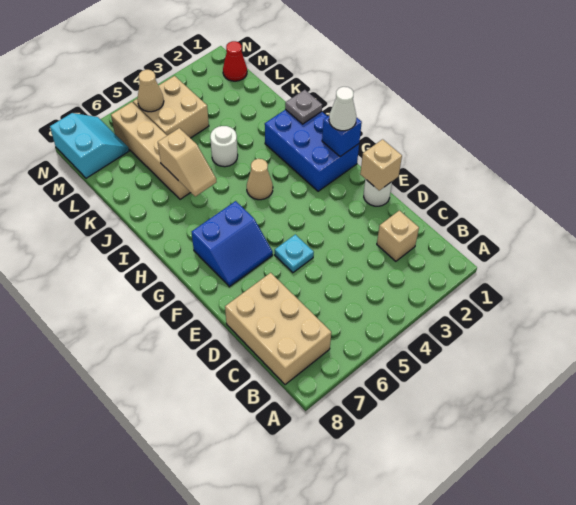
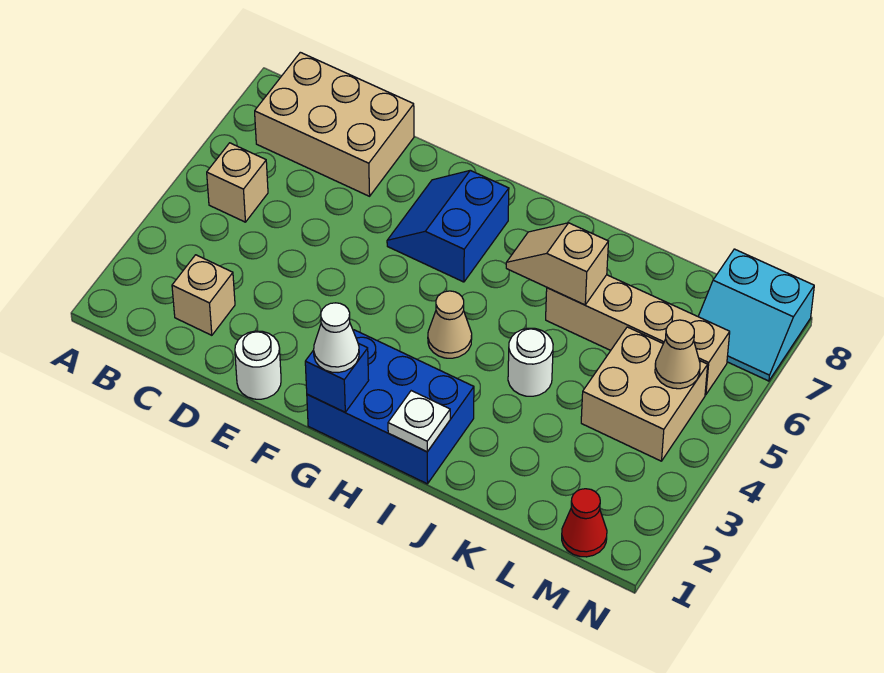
tan 1x1 brick [360,139,402,190] -> tan 1x1 brick moved to [207,143,268,222]
cyan 1x1 plate [275,234,314,273] -> none
grey 1x1 plate [285,90,322,124] -> white 1x1 plate [388,391,450,452]

